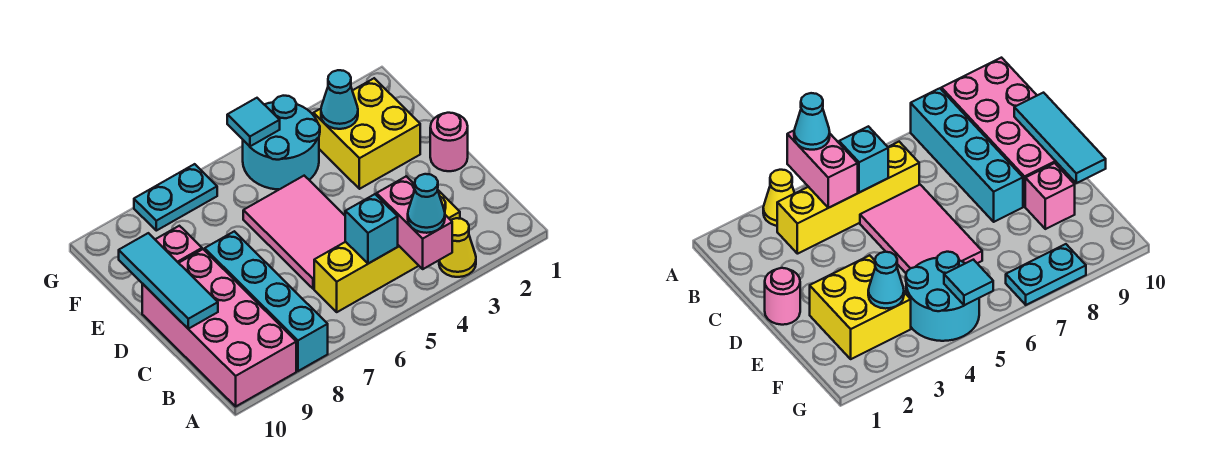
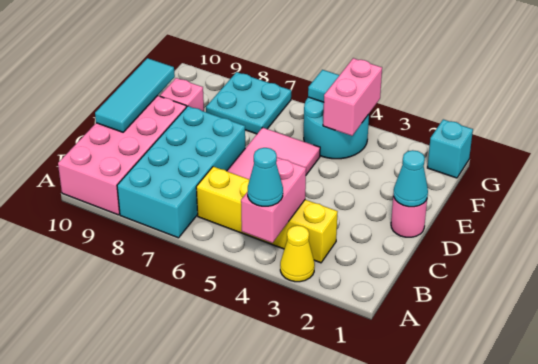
cyan 1x4 brick [205,231,328,371] -> cyan 2x4 brick [117,106,245,238]
cyan 1x1 brick [345,194,398,264] -> cyan 1x1 brick moved to [427,119,473,178]
yellow 2x2 brick [313,78,420,189] -> none
cyan 1x1 cone [321,70,358,129] -> cyan 1x1 cone moved to [394,150,428,207]
none -> pink 1x2 brick [323,58,382,136]
cyan 1x2 plate [134,164,217,231] -> cyan 2x2 plate [206,72,291,134]

